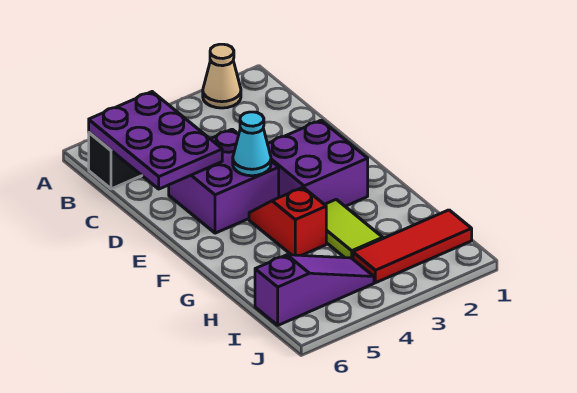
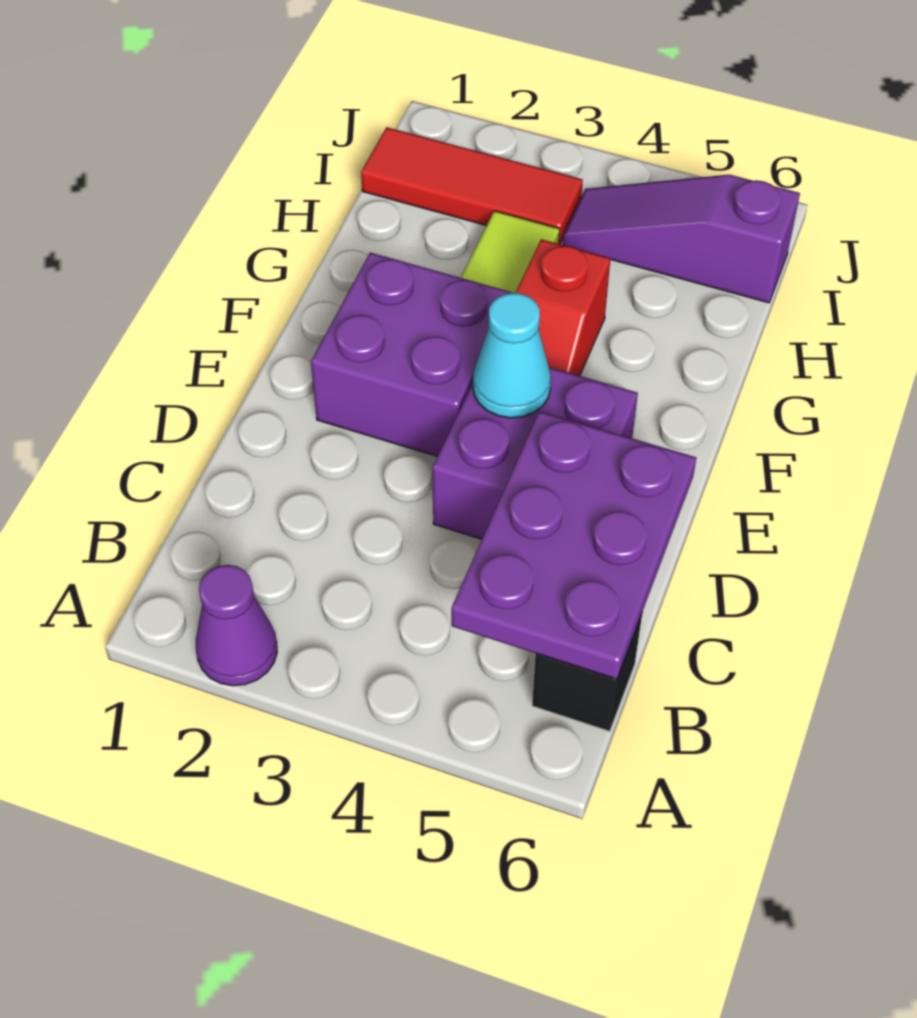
tan 1x1 cone [203,44,241,108] -> purple 1x1 cone [196,565,277,686]

